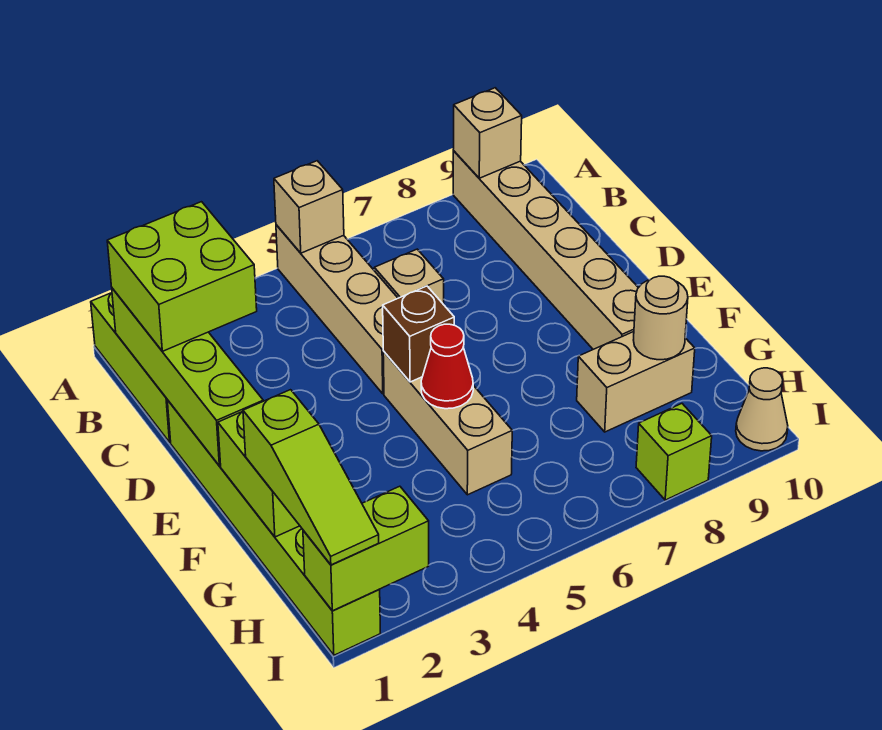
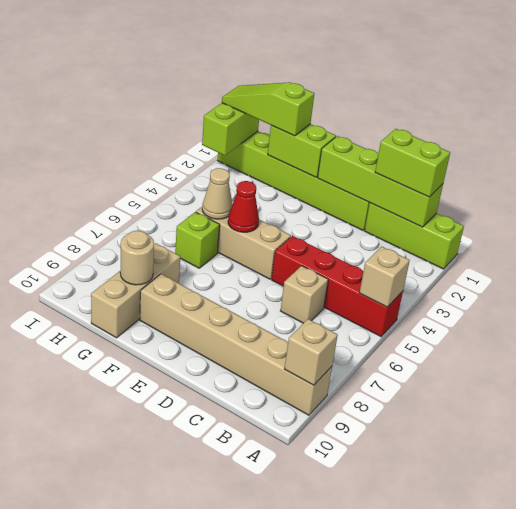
tan 1x4 brick [276,225,398,394] -> red 1x4 brick [272,236,403,337]
lime 2x2 brick [107,202,257,351] -> lime 1x2 brick [375,129,450,197]
brown 1x1 brick [383,286,454,382] -> none
tan 1x2 brick [577,332,695,432] -> tan 1x3 brick [91,243,180,338]
lime 1x1 brick [636,404,712,500] -> lime 1x1 brick moved to [175,212,220,268]
tan 1x1 cone [736,368,788,451] -> tan 1x1 cone moved to [202,168,233,219]

